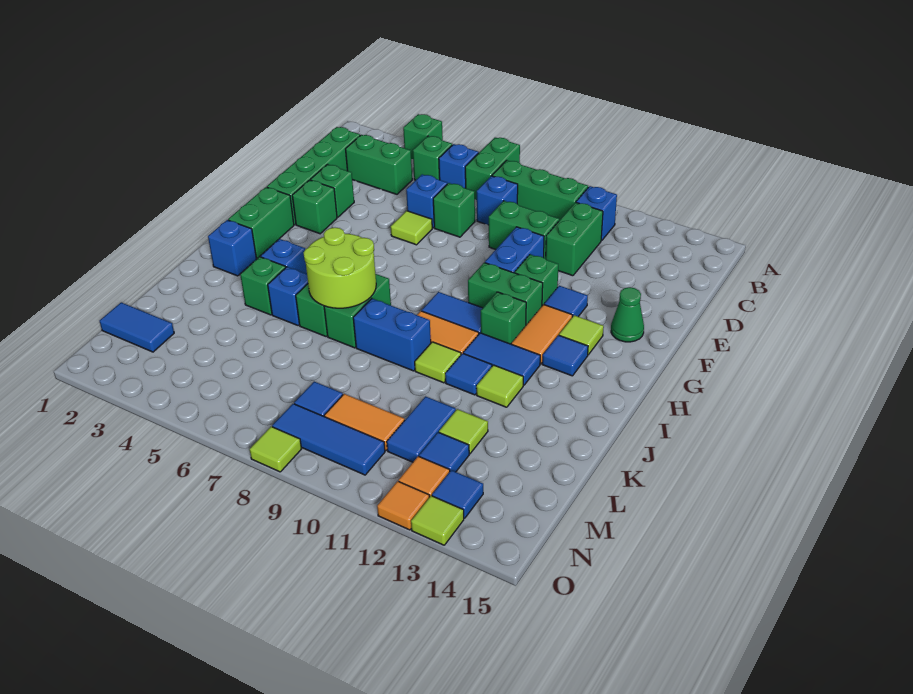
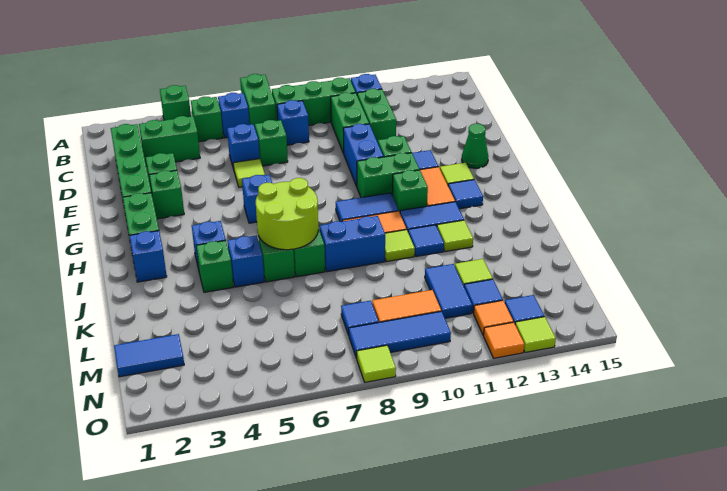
green 1x2 brick [489,201,559,259] -> green 1x2 brick turned to [331,93,369,153]
none -> blue 1x1 brick [242,175,272,223]

